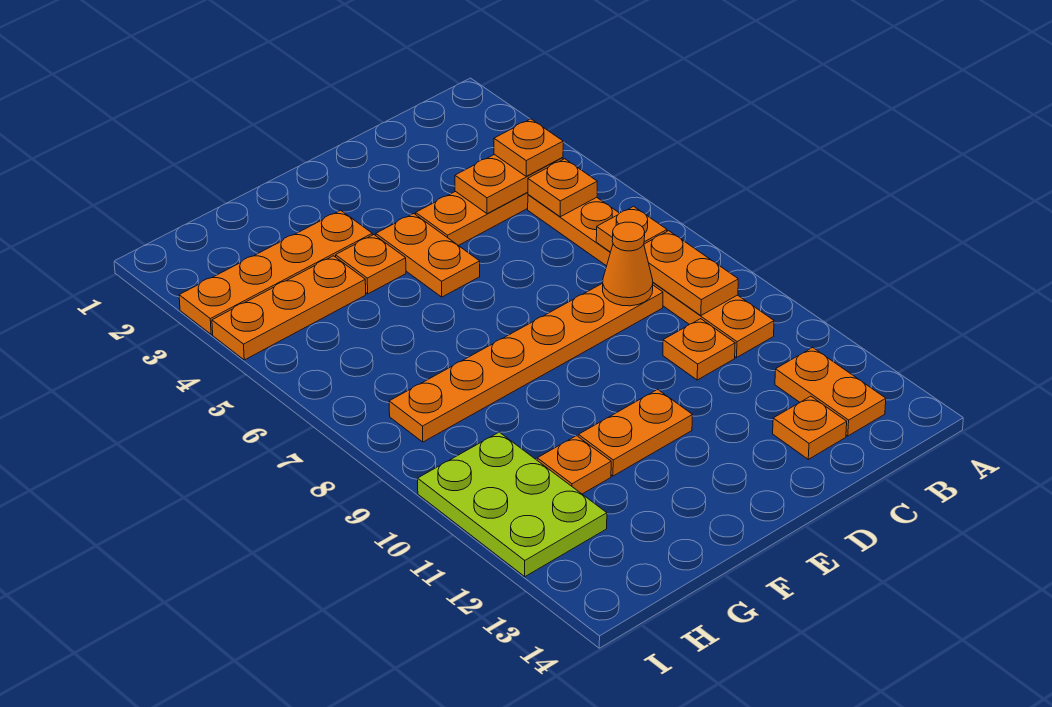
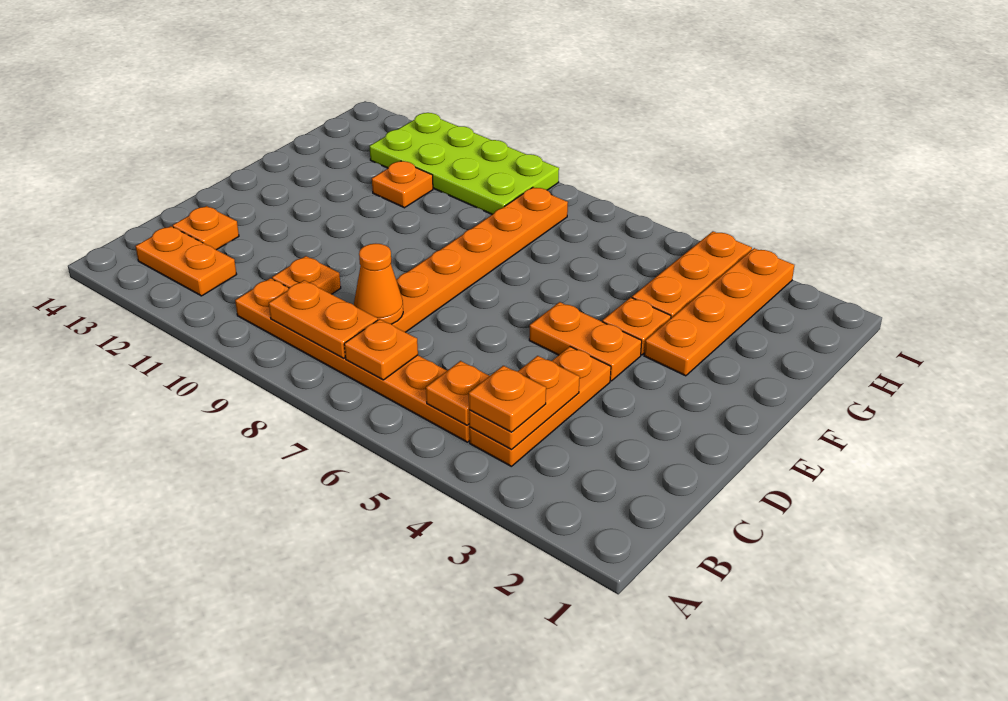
orange 1x2 plate [578,389,692,476] -> none
lime 2x3 plate [418,432,607,577] -> lime 2x4 plate [370,113,559,214]

